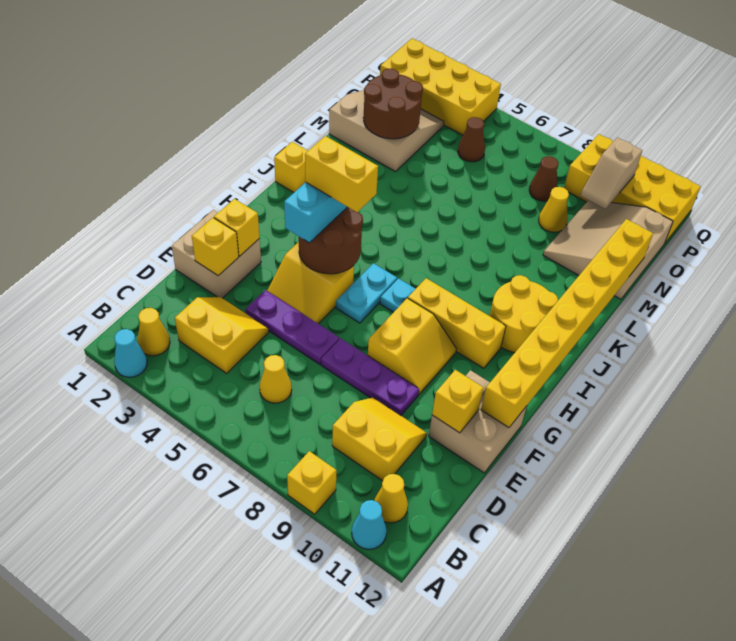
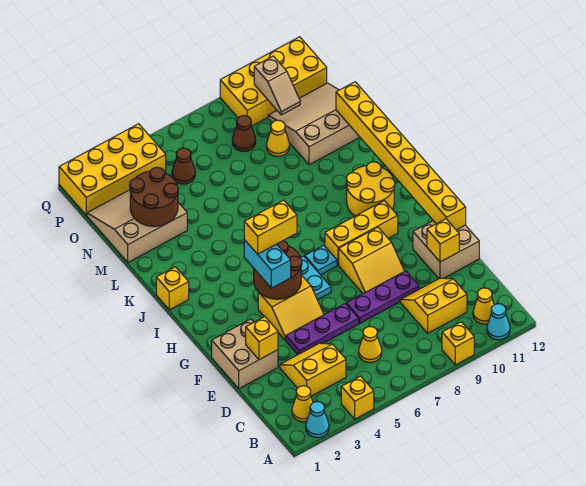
yellow 1x1 brick [214,199,260,256] -> yellow 1x1 brick moved to [341,376,374,419]
yellow 2x2 slope [368,298,456,394] -> yellow 2x2 slope turned to [339,227,404,294]
tan 3x3 slope [543,200,673,299] -> tan 3x3 slope turned to [268,83,360,165]

